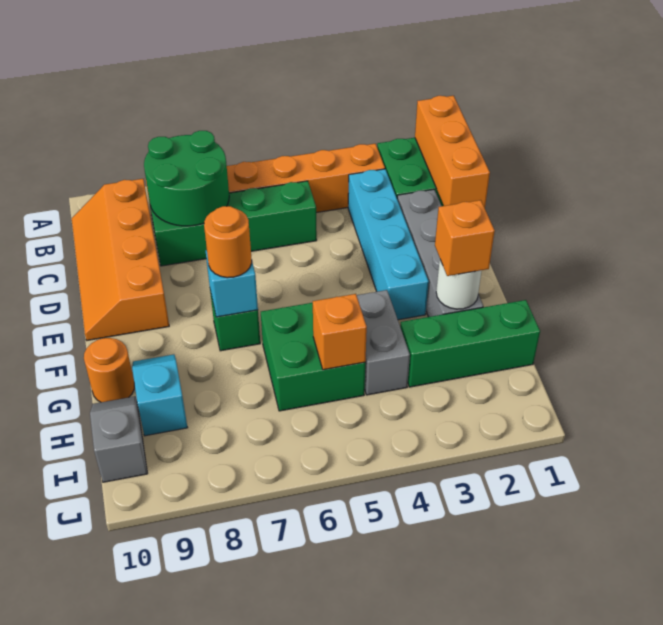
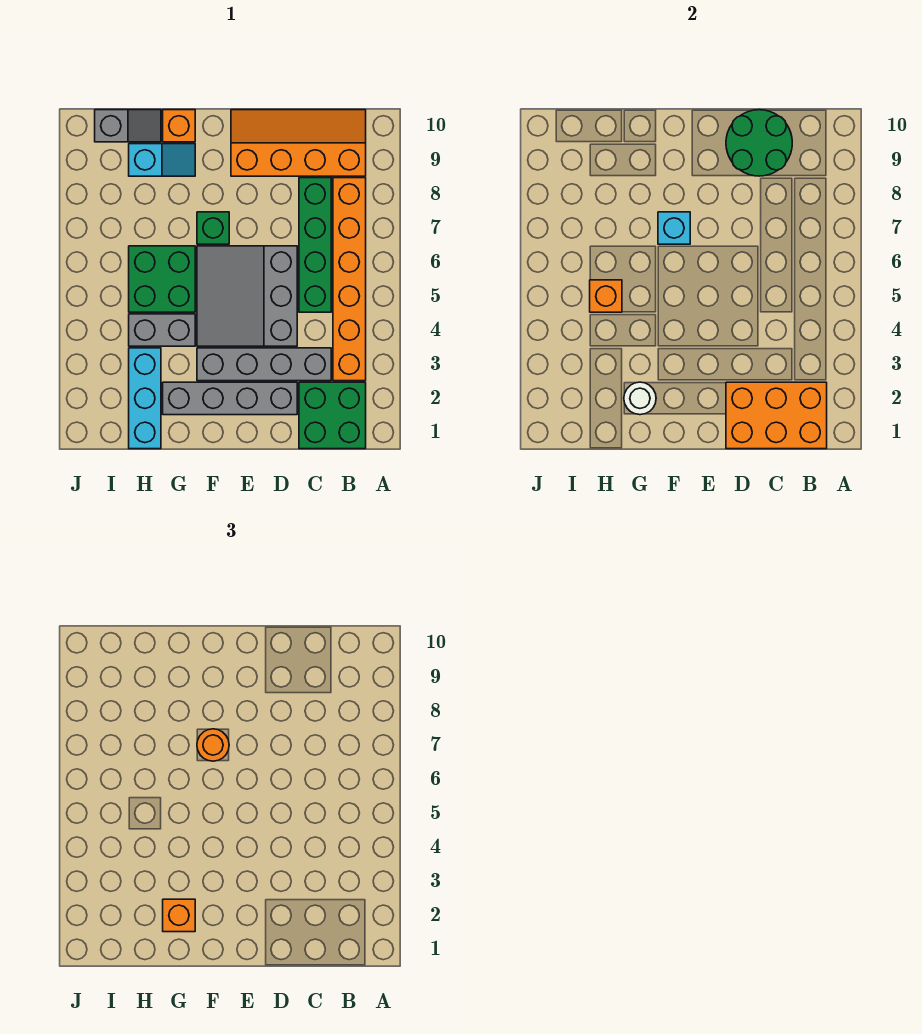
orange 1x3 brick [415,96,490,208] -> orange 2x3 brick [726,382,827,449]
green 2x2 round brick [144,131,229,226] -> green 2x2 round brick moved to [726,110,792,176]
cyan 1x4 brick [348,169,429,320] -> grey 1x4 brick [197,348,331,381]
none -> grey 3x3 slope [197,246,297,346]
orange 1x1 round brick [84,338,134,402] -> orange 1x1 brick [163,110,195,142]
green 1x3 brick [400,300,540,387] -> cyan 1x3 brick [129,348,161,449]

